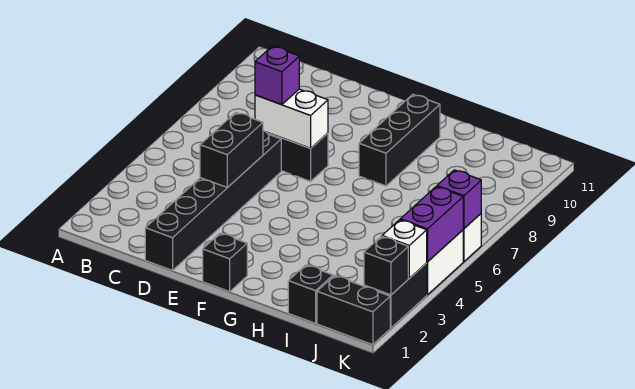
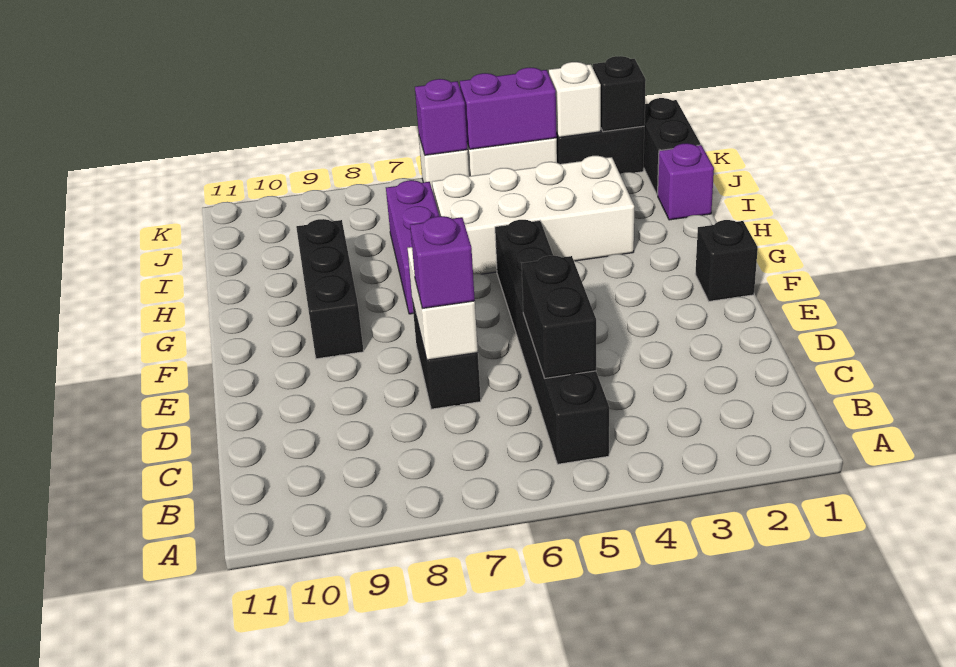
black 1x6 brick [145,131,281,270] -> black 1x6 brick turned to [495,220,609,464]
black 1x2 brick [200,113,263,188] -> black 1x2 brick turned to [522,256,596,378]
none -> purple 1x3 brick [386,180,439,314]
black 1x3 brick [359,94,440,186] -> black 1x3 brick turned to [296,219,364,359]
none -> white 2x4 brick [432,156,634,274]
black 1x1 brick [288,265,333,323] -> purple 1x1 brick [658,143,714,220]

